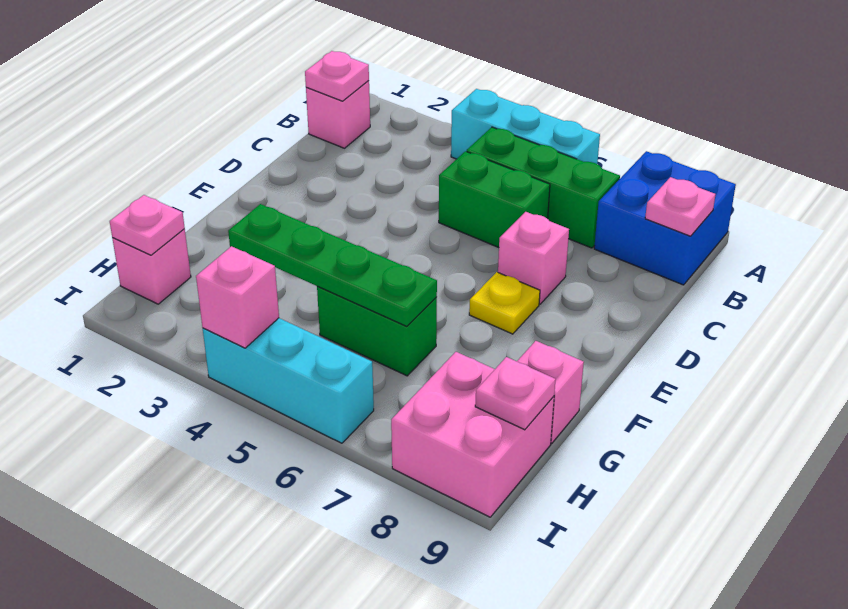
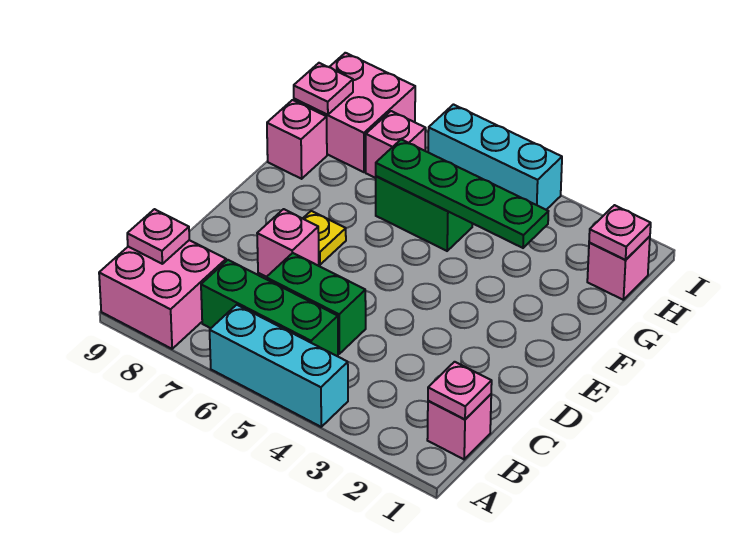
blue 2x2 brick [594,151,736,285] -> pink 2x2 brick [99,240,226,349]
pink 1x1 brick [196,246,279,348] -> pink 1x1 brick moved to [366,111,426,178]

